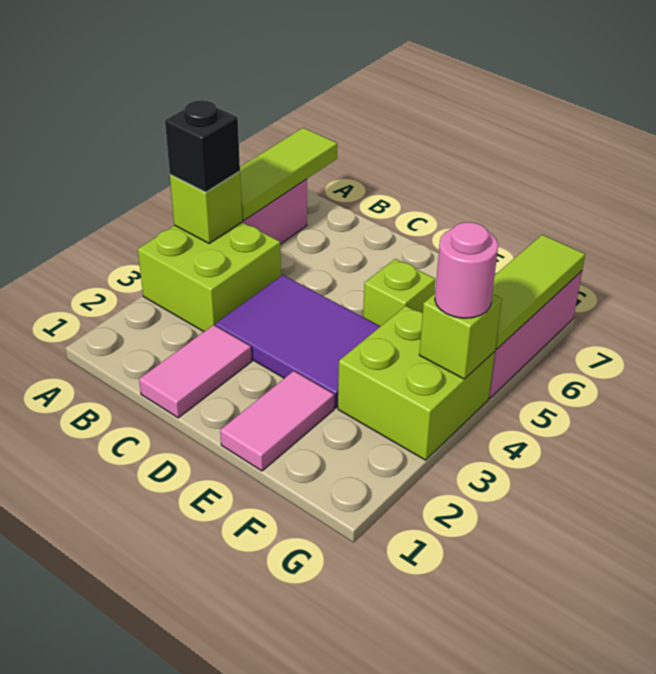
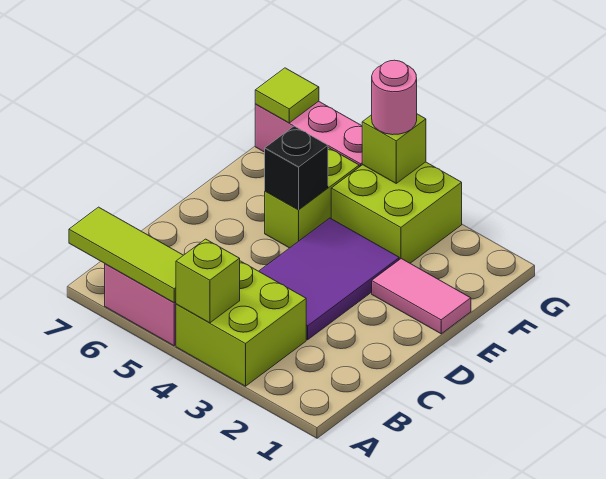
black 1x1 brick [165,100,240,192] -> black 1x1 brick moved to [265,126,328,210]
pink 1x2 tile [139,325,252,418] -> none
lime 1x1 brick [363,259,435,326] -> lime 1x2 brick [265,148,359,248]
lime 1x3 tile [492,235,585,349] -> lime 1x1 tile [255,68,319,123]

